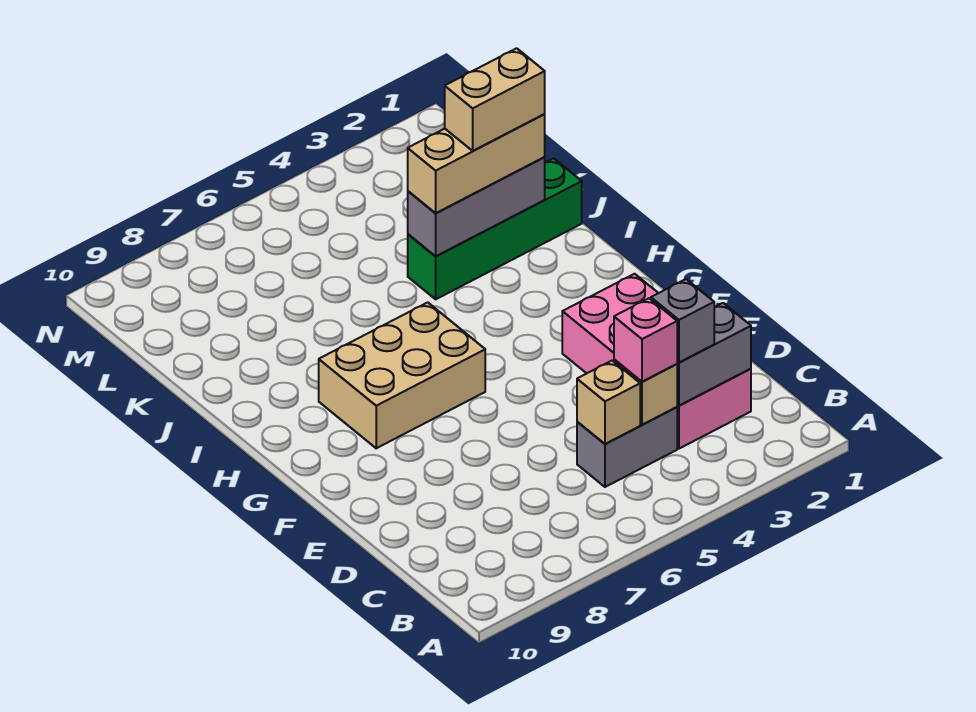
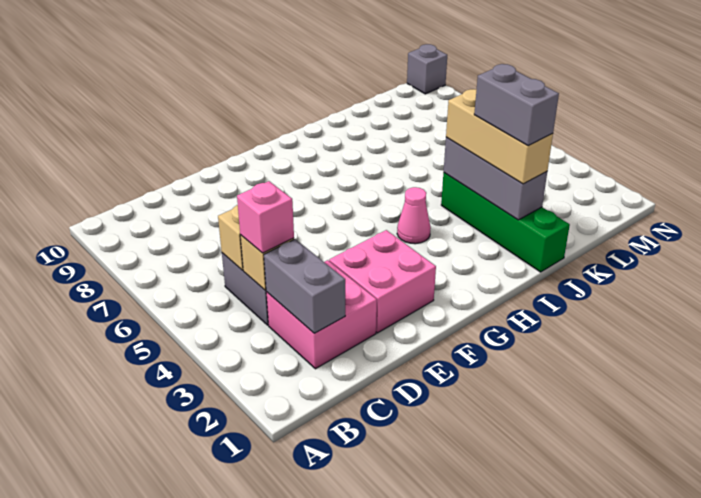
grey 1x1 brick [651,279,714,362] -> grey 1x1 brick moved to [407,44,447,94]
tan 2x3 brick [319,302,485,448] -> none
none -> pink 1x1 cone [397,187,431,244]
tan 1x2 brick [445,48,545,151] -> grey 1x2 brick [474,64,559,146]

